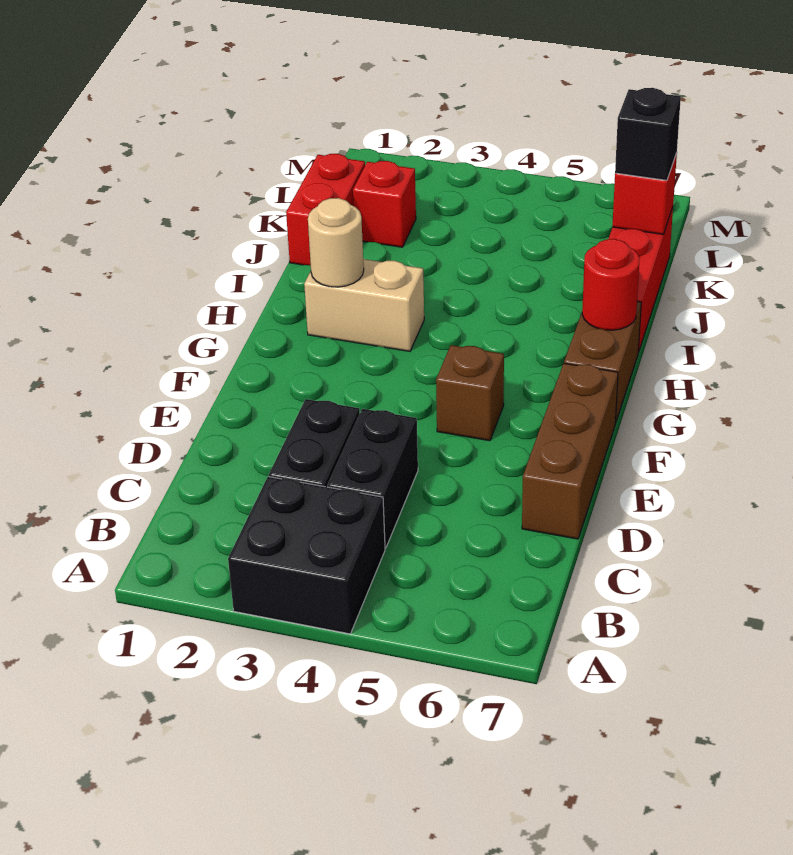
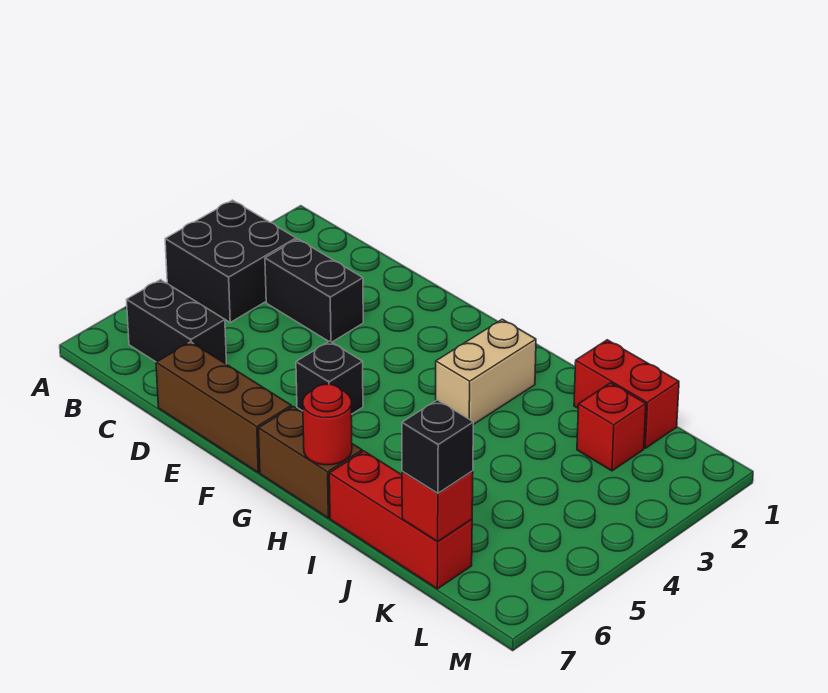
black 1x2 brick [327,409,418,548] -> black 1x2 brick moved to [127,280,227,364]
brown 1x1 brick [436,345,504,441] -> black 1x1 brick [296,341,363,414]
tan 1x1 round brick [308,198,364,287] -> none

